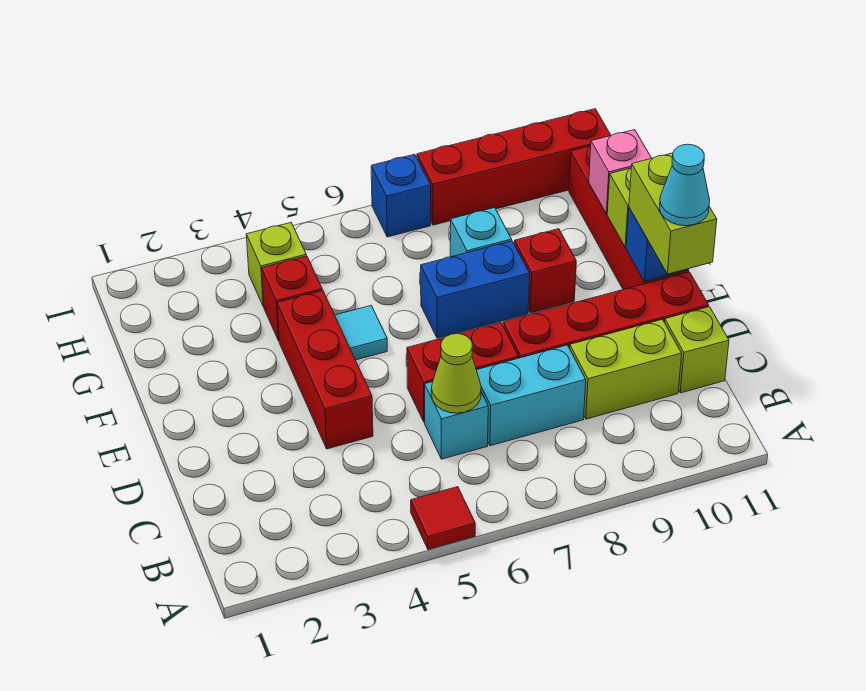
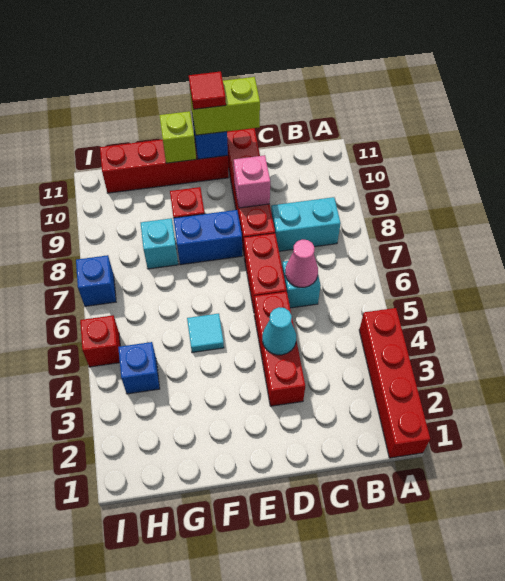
red 1x1 tile [411,487,475,549] -> red 1x1 tile moved to [189,71,226,109]
lime 1x1 cone [431,334,481,413] -> pink 1x1 cone [285,240,318,287]
cyan 1x2 brick [477,345,586,446] -> cyan 1x2 brick turned to [271,197,341,251]
lime 1x2 brick [570,319,682,419] -> none
lime 1x1 brick [665,307,729,393] -> none
red 1x3 brick [277,290,373,449] -> red 1x3 brick turned to [254,292,305,406]
cyan 1x1 cone [659,144,710,226] -> cyan 1x1 cone moved to [262,307,296,355]
blue 1x2 brick [421,241,530,338] -> blue 1x2 brick turned to [173,210,242,265]
red 1x1 brick [262,256,322,341] -> red 1x1 brick moved to [80,315,120,367]
pink 1x1 brick [589,130,651,214] -> pink 1x1 brick moved to [234,155,270,208]
lime 1x1 brick [246,223,306,307] -> blue 1x1 brick [118,342,160,394]
red 1x4 brick [417,109,611,225] -> red 1x4 brick moved to [359,308,430,458]

